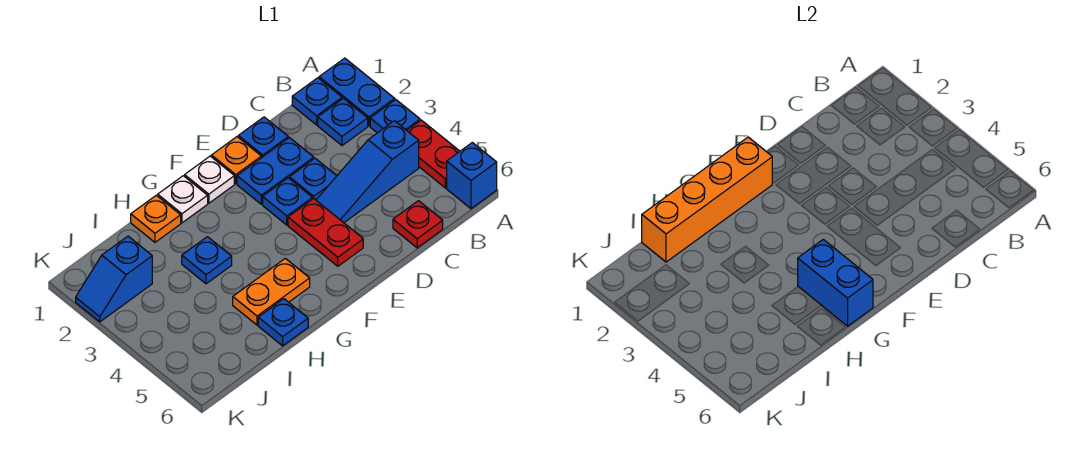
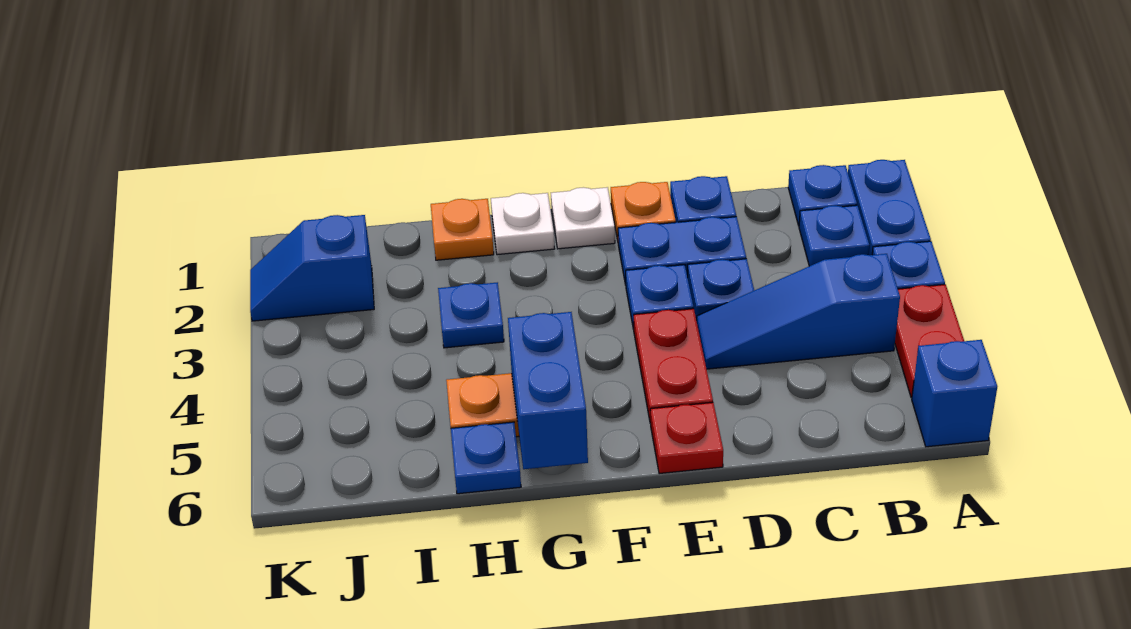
red 1x1 plate [393,201,443,248] -> red 1x1 plate moved to [650,402,723,474]
orange 1x4 brick [642,137,772,262] -> none

